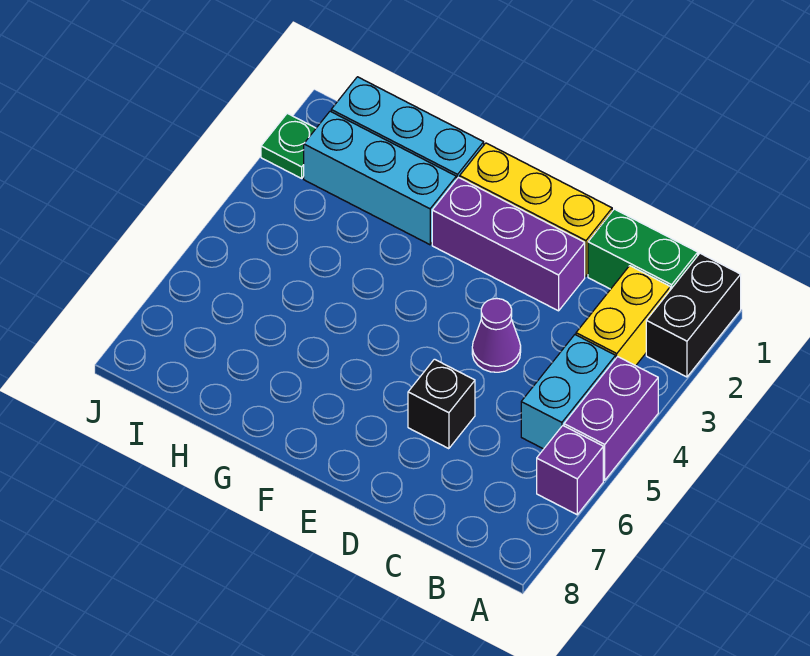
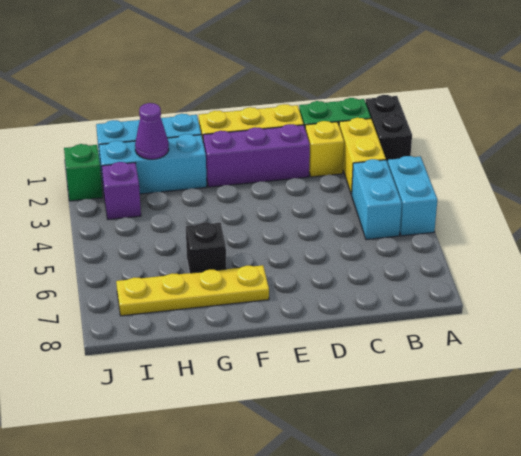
purple 1x2 brick [564,357,658,480] -> cyan 1x2 brick [388,156,437,236]
purple 1x1 brick [537,426,603,515] -> purple 1x1 brick moved to [102,162,141,220]
none -> yellow 1x1 brick [305,121,344,177]
purple 1x1 cone [472,299,521,372] -> purple 1x1 cone moved to [135,103,169,159]
black 1x1 brick [408,359,475,449] -> black 1x1 brick moved to [186,223,226,273]
none -> yellow 1x4 plate [116,265,269,316]
green 1x1 plate [261,113,316,178] -> green 1x1 brick [64,144,103,201]

